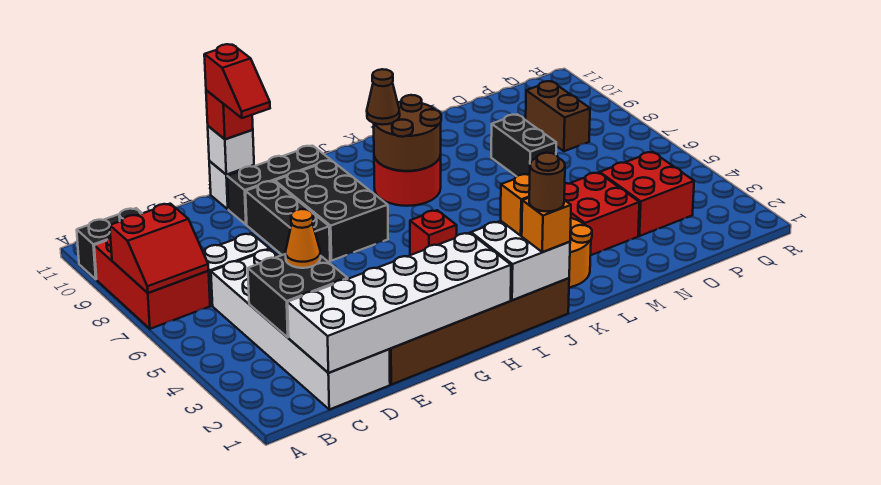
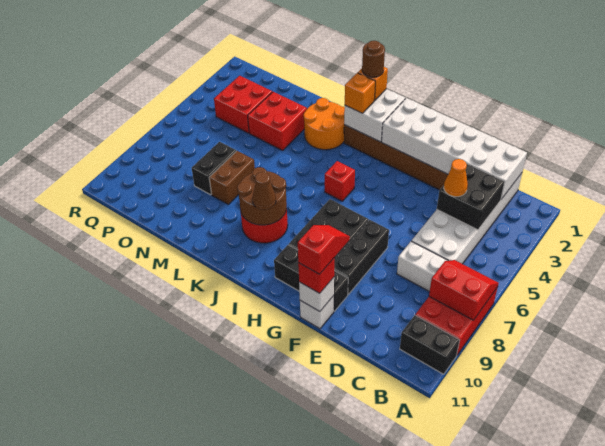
brown 1x2 brick [526,81,590,151] -> brown 1x2 brick moved to [209,151,255,204]

